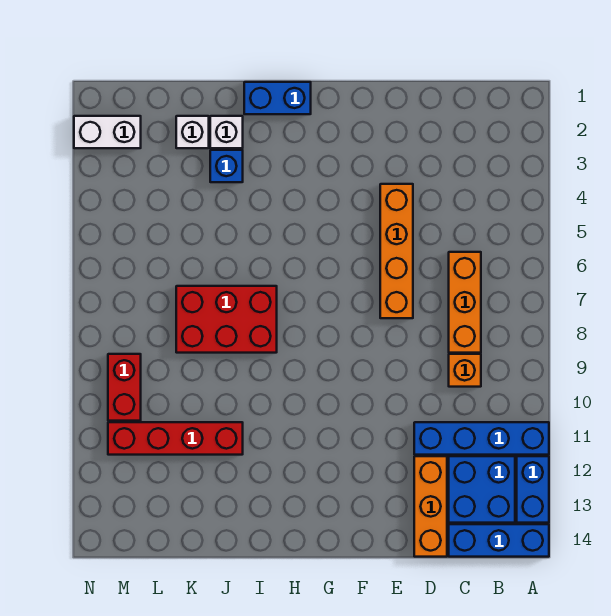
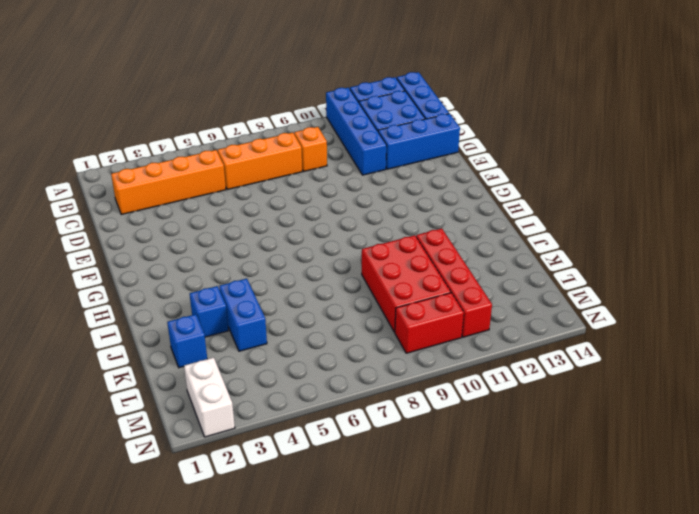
orange 1x3 brick [414,456,447,557] -> blue 1x3 brick [378,114,460,169]
orange 1x4 brick [380,184,413,318] -> orange 1x4 brick moved to [111,150,226,215]
blue 1x2 brick [244,82,311,114] -> blue 1x2 brick moved to [219,279,267,351]
red 2x3 brick [176,286,277,353] -> red 2x3 brick moved to [362,235,451,332]
white 1x1 brick [210,116,243,148] -> none
white 1x1 brick [176,116,209,148] -> blue 1x1 brick [167,314,207,368]

